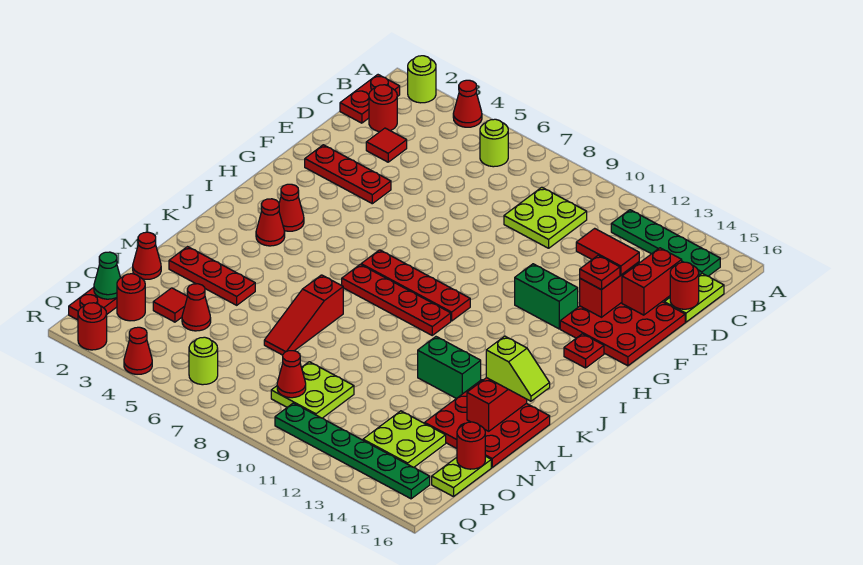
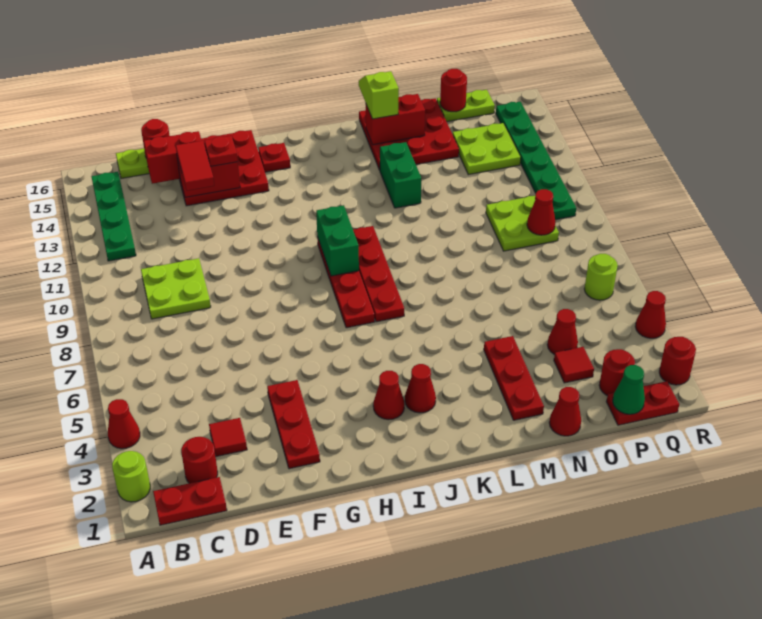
lime 1x1 round brick [480,119,508,167] -> none
green 1x2 brick [515,264,578,329] -> green 1x2 brick moved to [316,205,359,276]
red 1x3 slope [264,275,343,355] -> none

